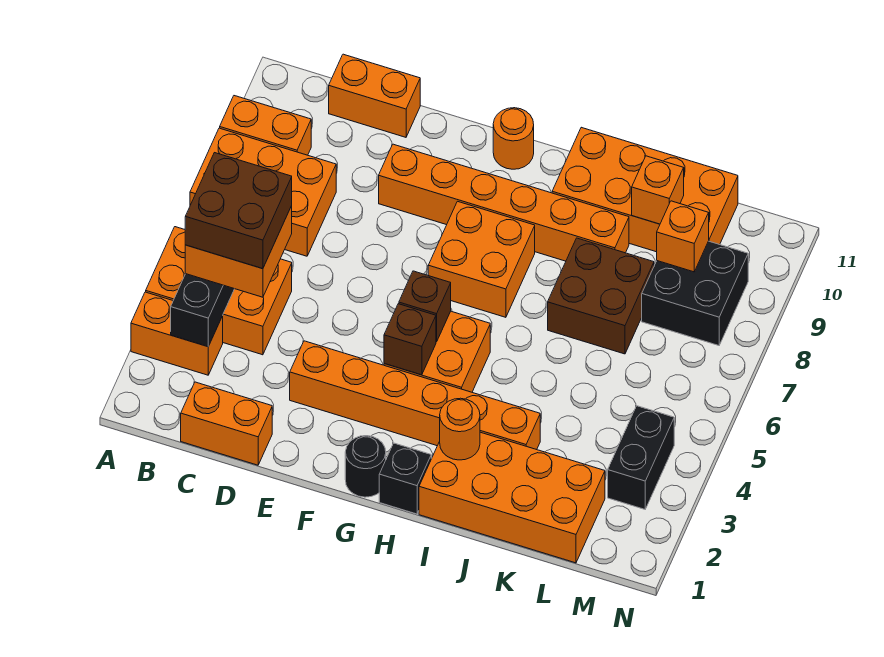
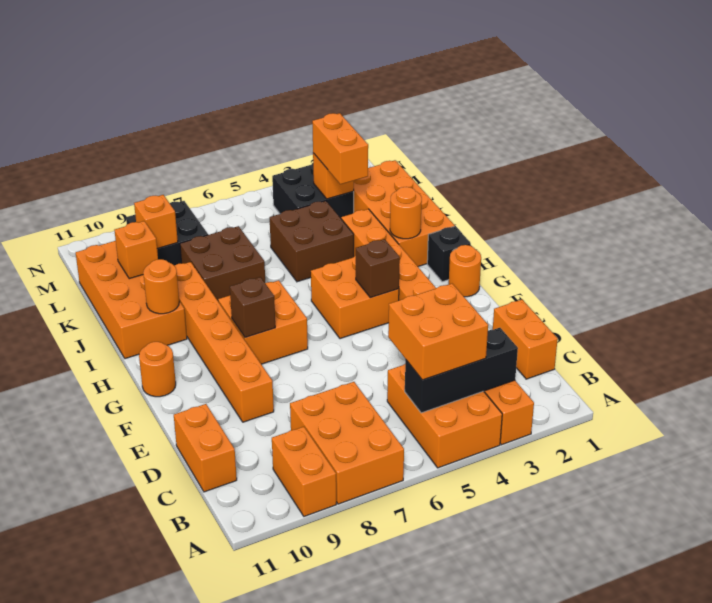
brown 2x2 brick [185,153,292,269] -> brown 2x2 brick moved to [270,201,354,282]
black 1x1 round brick [345,436,386,497] -> orange 1x1 round brick [449,245,481,297]
brown 1x1 brick [399,271,451,342] -> brown 1x1 brick moved to [230,277,275,337]
none -> orange 1x1 round brick [143,259,179,314]
none -> orange 1x2 brick [312,113,368,184]
none -> orange 1x1 brick [313,153,354,199]
black 1x2 brick [608,406,674,509] -> black 2x2 brick [272,163,354,218]

